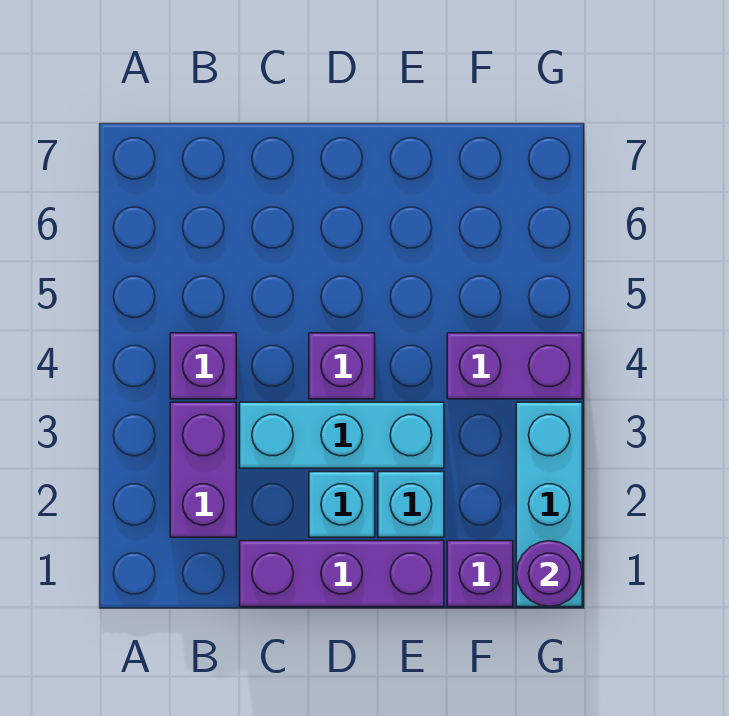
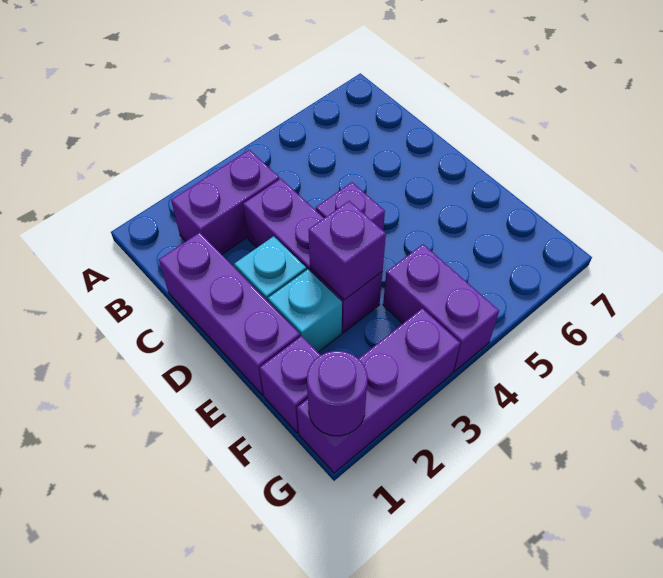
purple 1x1 brick [170,333,236,399] -> purple 1x1 brick moved to [309,201,386,300]
cyan 1x3 brick [240,402,444,468] -> purple 1x3 brick [243,179,382,333]
cyan 1x3 brick [516,402,582,607] -> purple 1x3 brick [297,308,460,473]

